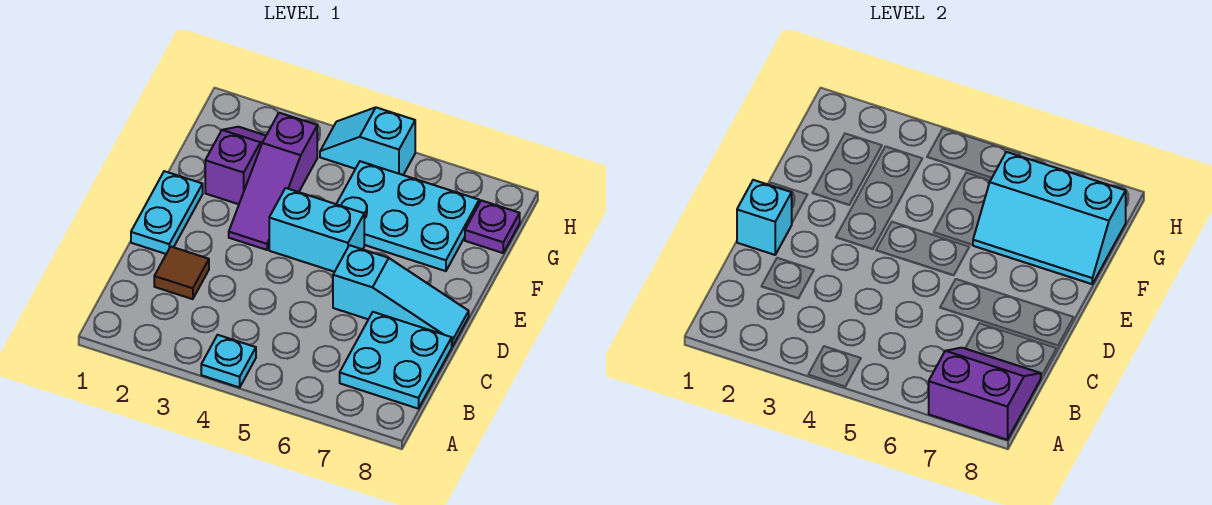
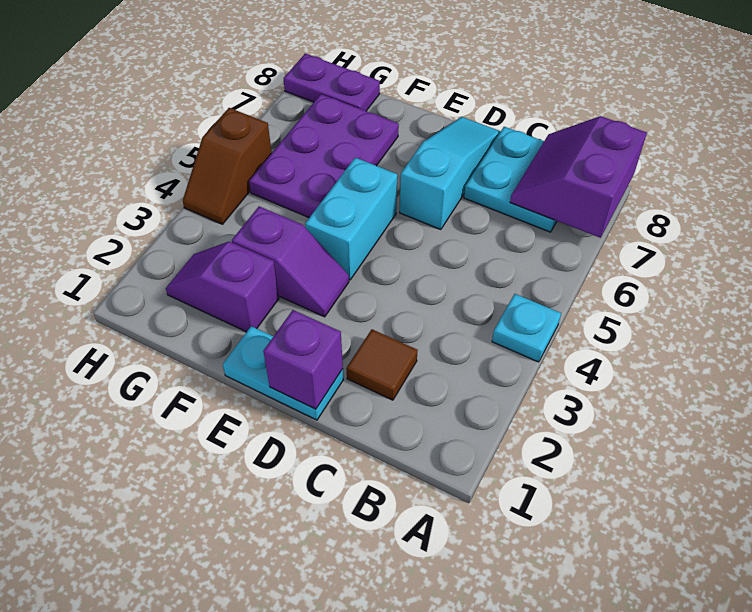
cyan 1x1 brick [737,180,792,255] -> purple 1x1 brick [263,310,343,409]
purple 1x3 slope [229,113,317,250] -> purple 1x2 slope [232,206,349,317]
cyan 2x3 plate [337,161,479,271] -> purple 2x3 plate [249,94,399,218]
cyan 2x3 slope [973,152,1126,284] -> none
purple 1x1 plate [465,200,520,253] -> purple 1x2 plate [284,54,380,111]
cyan 1x2 slope [320,107,415,175] -> brown 1x2 slope [183,108,272,224]

